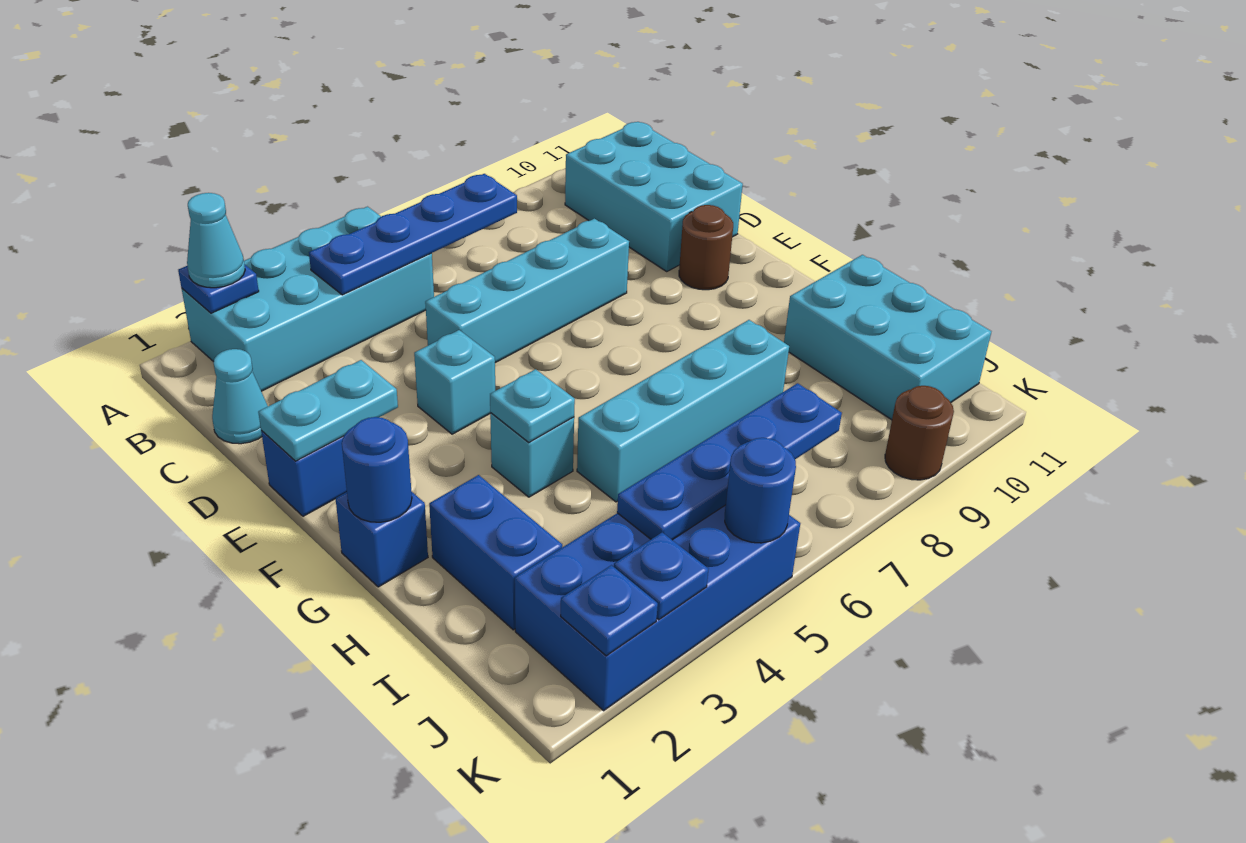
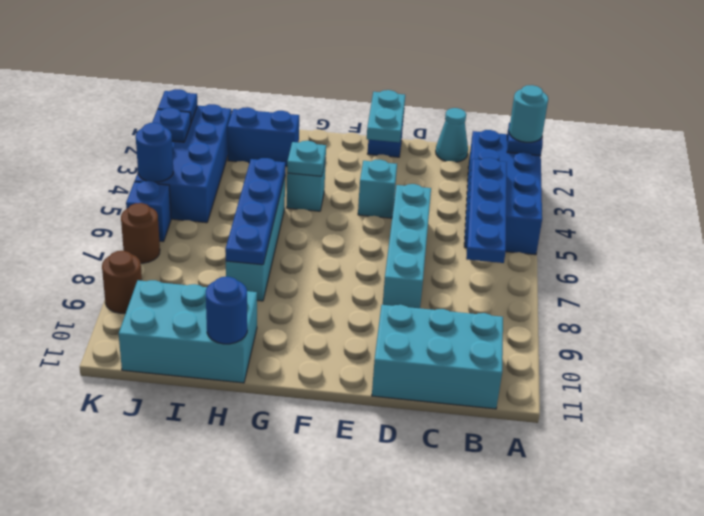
cyan 2x4 brick [182,207,434,391] -> blue 2x4 brick [464,130,542,255]
cyan 1x1 cone [187,193,245,288] -> cyan 1x1 round brick [509,85,548,142]
brown 1x1 round brick [679,205,733,290] -> brown 1x1 round brick moved to [121,203,160,263]
blue 1x1 brick [335,491,428,587] -> blue 1x1 brick moved to [126,181,171,242]
blue 1x1 round brick [342,417,412,522] -> blue 1x1 round brick moved to [206,277,247,344]
blue 1x4 plate [617,383,842,540] -> blue 1x4 plate moved to [225,158,285,265]

